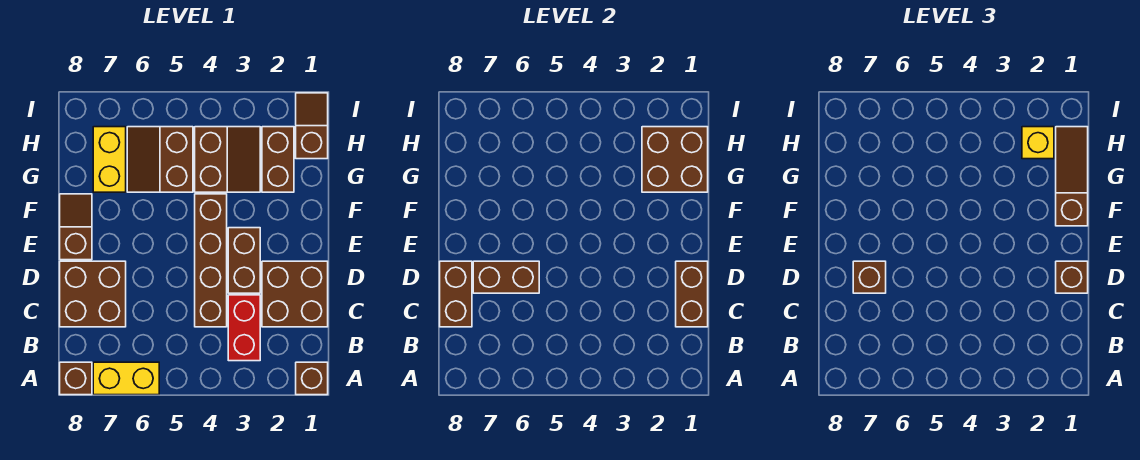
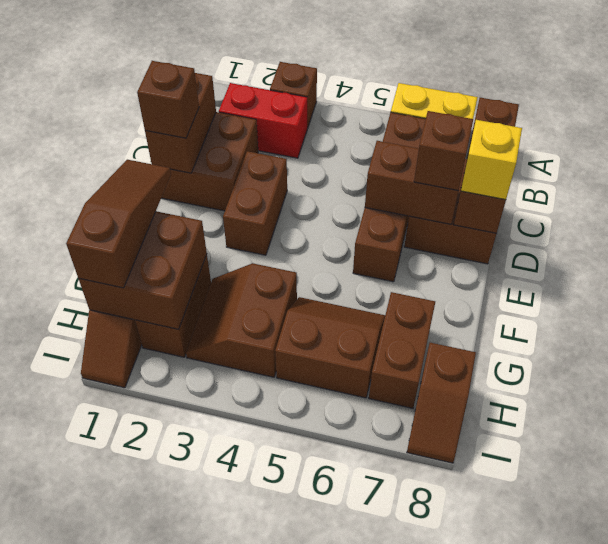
brown 1x1 brick [296,362,328,395] -> brown 1x1 brick moved to [270,62,317,128]
red 1x2 brick [228,295,260,361] -> red 1x2 brick turned to [219,83,307,158]
brown 1x4 brick [195,194,227,327] -> brown 1x4 brick moved to [353,112,426,282]
brown 1x2 slope [60,194,92,260] -> brown 1x2 slope moved to [407,343,476,463]
brown 1x3 slope [1056,127,1088,226] -> brown 1x3 slope turned to [66,160,171,288]
brown 2x2 slope [127,127,193,192] -> brown 2x2 slope turned to [275,297,385,398]
yellow 1x2 brick [93,127,126,192] -> brown 1x2 brick [369,292,435,408]
yellow 1x1 brick [1022,127,1054,159] -> yellow 1x1 brick moved to [461,120,522,200]

